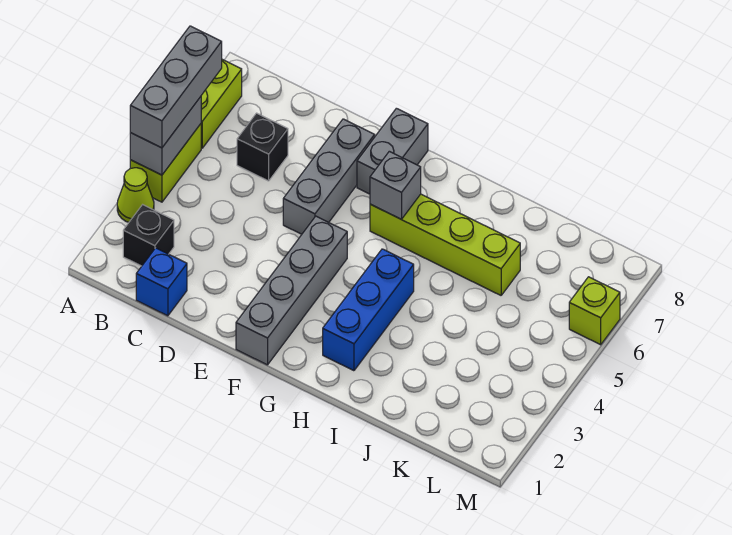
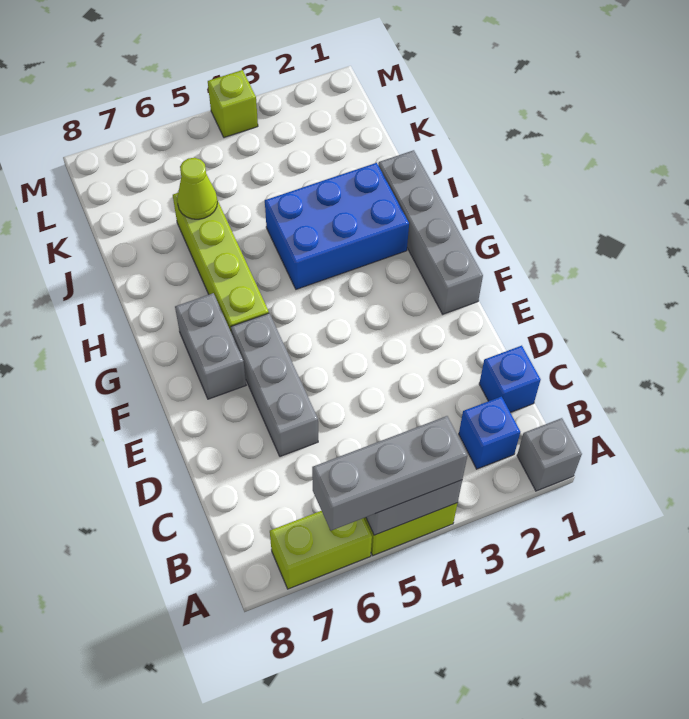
lime 1x1 cone [117,168,154,222] -> lime 1x1 cone moved to [177,158,217,219]
black 1x1 brick [123,205,174,266] -> blue 1x1 brick [459,397,520,469]
black 1x1 brick [237,113,288,181] -> none
grey 1x3 brick [283,119,375,234] -> grey 1x3 brick turned to [231,313,318,456]
grey 1x4 brick [236,216,347,365] -> grey 1x4 brick turned to [378,150,483,314]
grey 1x2 brick [357,108,428,194] -> grey 1x2 brick turned to [175,293,246,399]
grey 1x1 brick [370,151,421,219] -> grey 1x1 brick moved to [517,418,582,491]
blue 1x3 brick [323,249,414,371] -> blue 2x3 brick [265,163,409,289]
lime 1x1 brick [569,277,620,345] -> lime 1x1 brick moved to [208,70,258,137]

